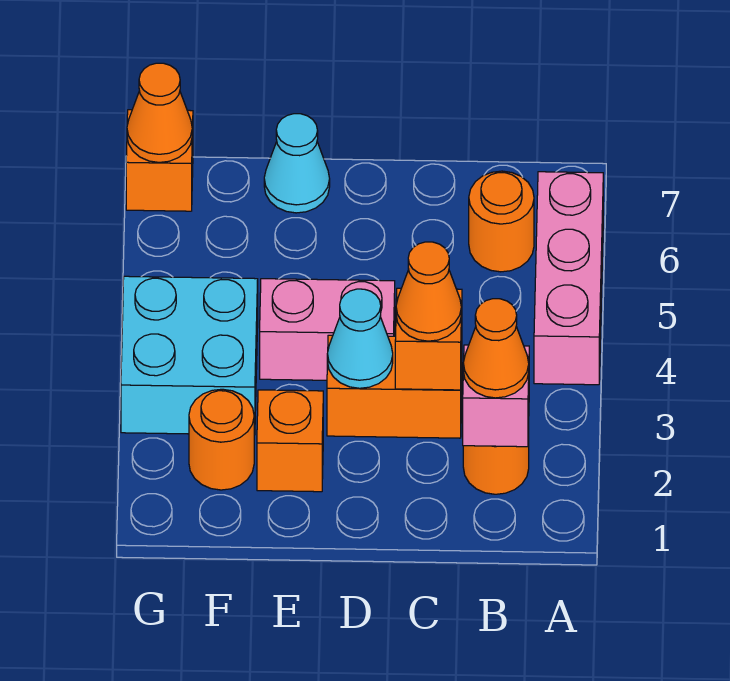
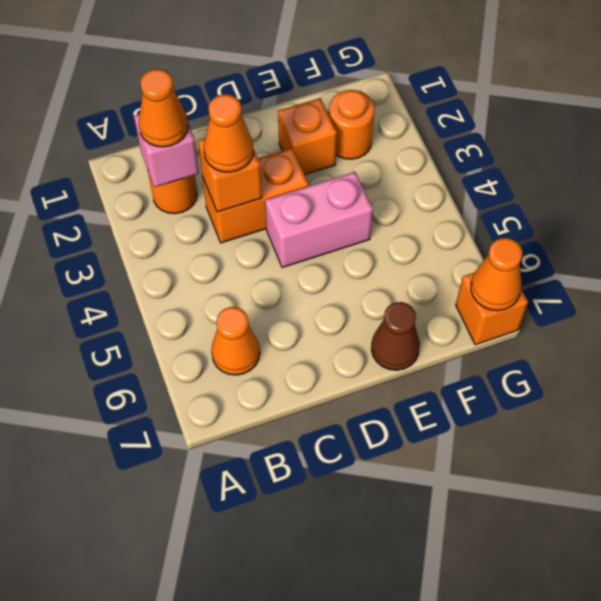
pink 1x3 brick [534,172,603,385] -> none
orange 1x1 round brick [469,171,534,272] -> orange 1x1 cone [211,307,260,375]
cyan 1x1 cone [327,289,393,388] -> none
cyan 1x1 cone [264,114,330,213] -> brown 1x1 cone [371,302,420,370]
cyan 2x2 brick [121,276,258,435] -> none

